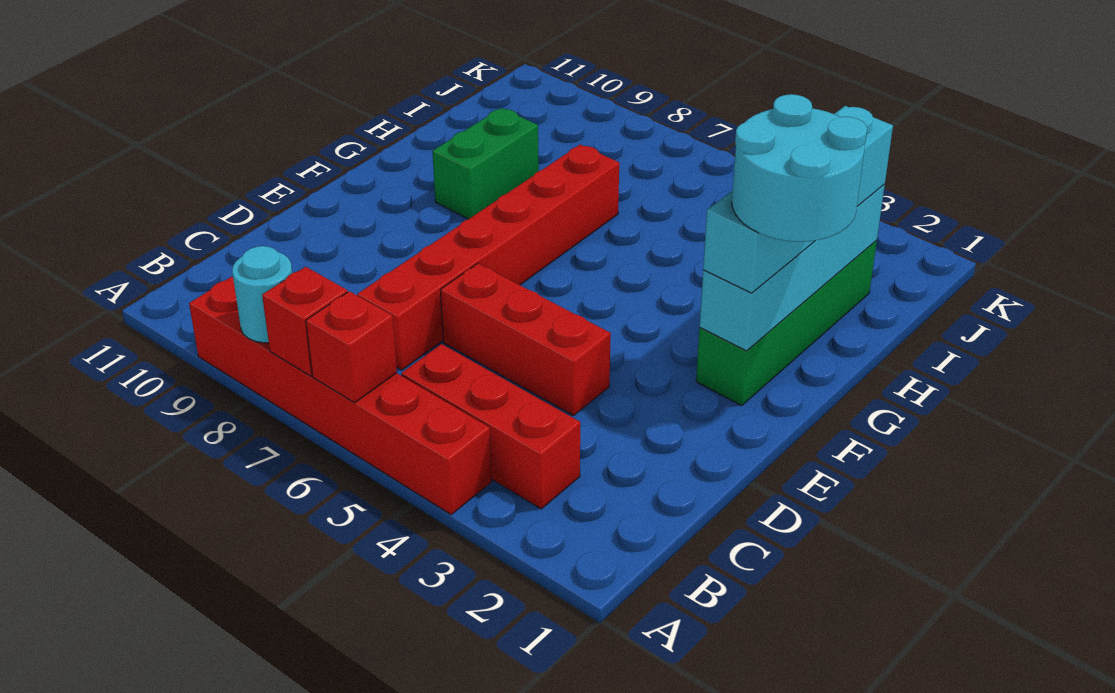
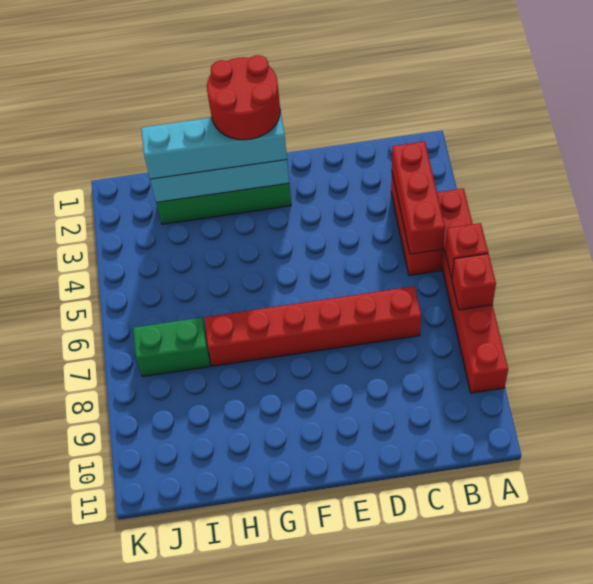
cyan 1x1 round brick [232,246,292,343] -> none
red 1x3 brick [441,264,611,416] -> red 1x3 brick moved to [392,141,445,254]
cyan 2x2 round brick [732,94,867,242] -> red 2x2 round brick [207,55,280,140]
green 1x2 brick [433,108,539,219] -> green 1x2 brick moved to [133,317,211,377]

